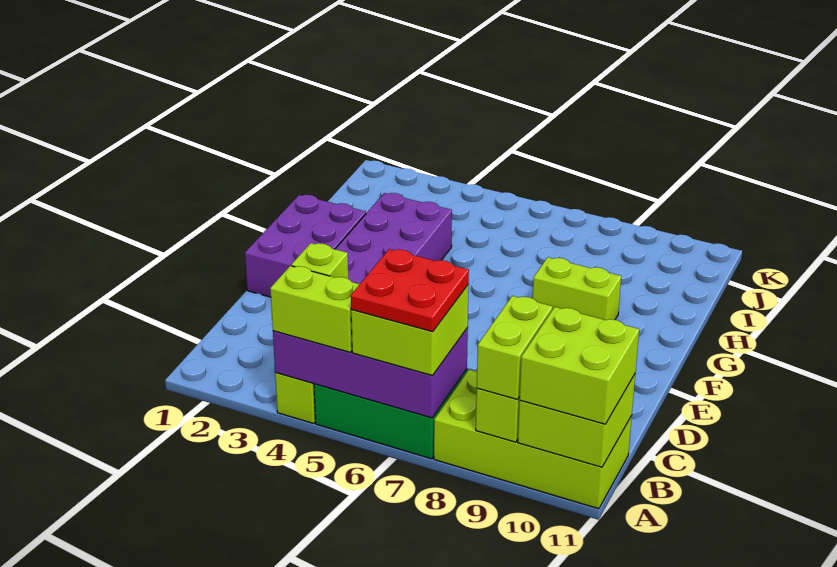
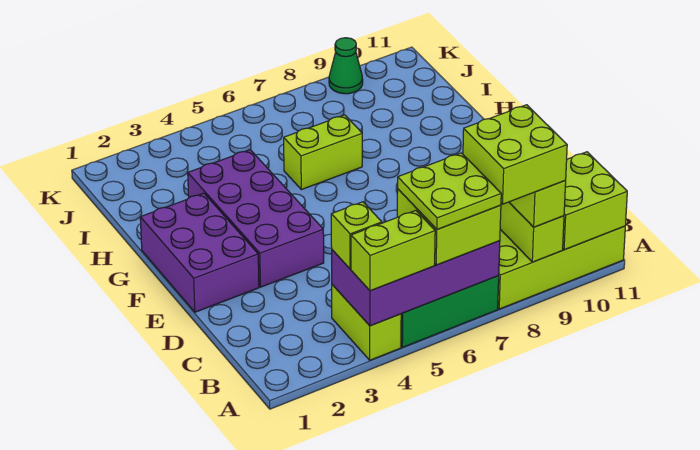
red 2x2 plate [351,249,469,332] -> lime 2x2 plate [398,153,501,230]
lime 2x2 brick [520,307,639,424] -> lime 2x2 brick moved to [463,105,567,204]
lime 1x2 brick [533,257,621,320] -> lime 1x2 brick moved to [284,115,362,190]
none -> green 1x1 cone [329,38,363,94]

